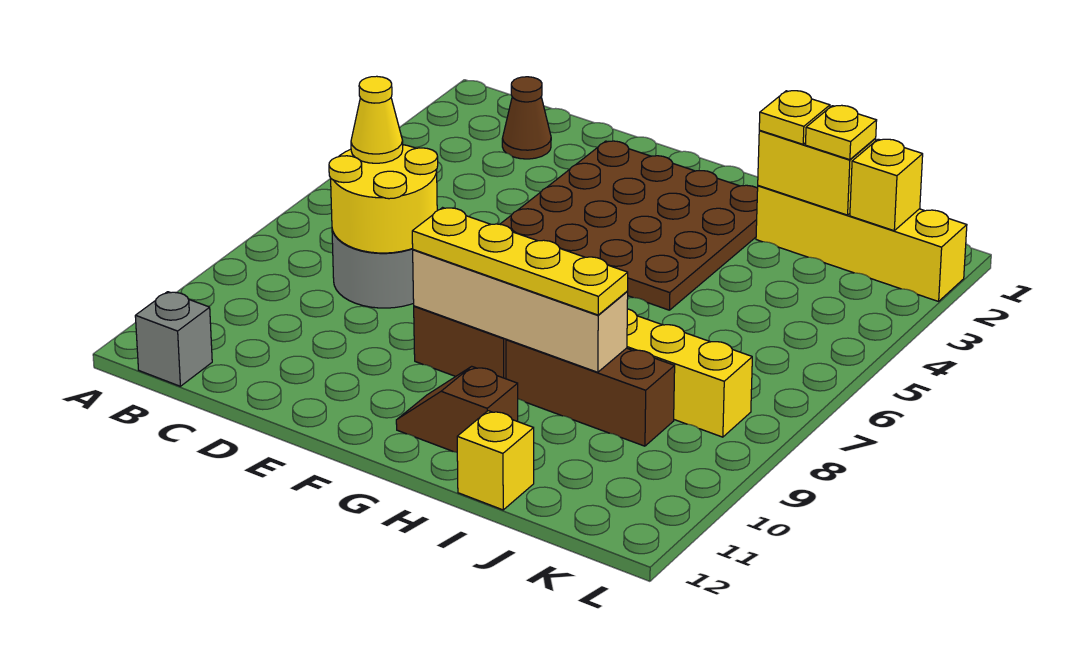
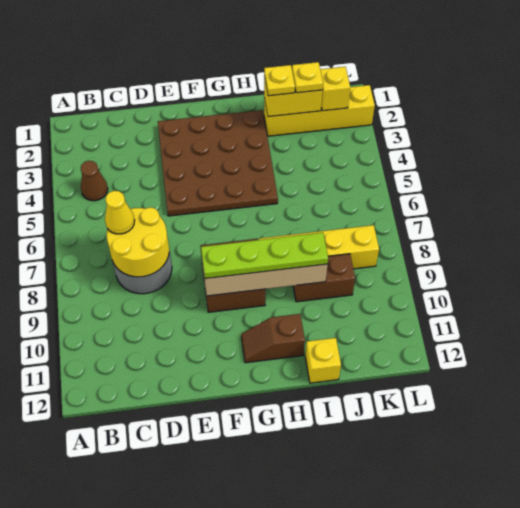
grey 1x1 brick [135,292,212,386] -> none
brown 1x1 cone [502,77,551,159] -> brown 1x1 cone moved to [81,161,108,201]
yellow 1x4 plate [412,208,628,315] -> lime 1x4 plate [201,233,328,278]
brown 1x3 brick [506,339,675,446] -> brown 1x2 brick [293,254,355,302]

